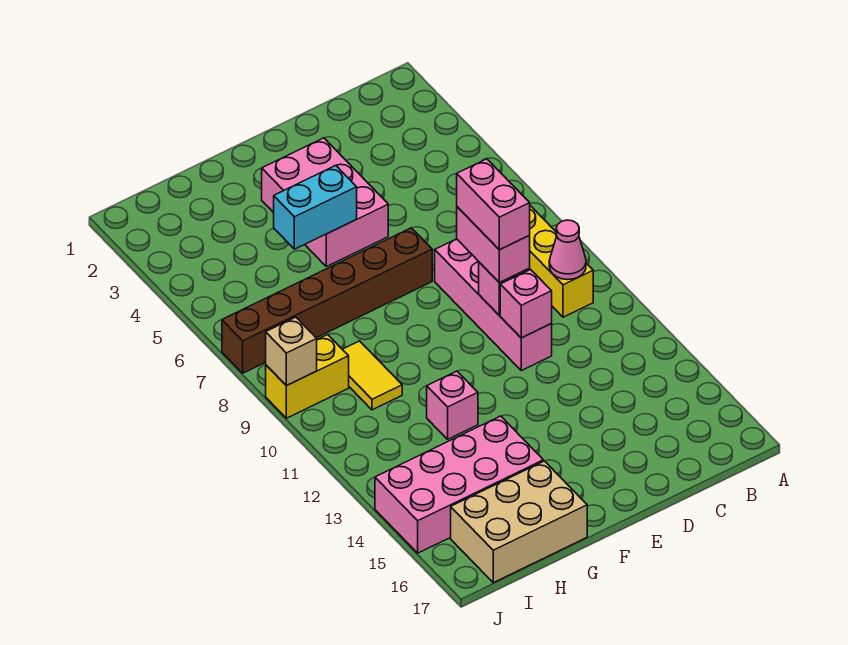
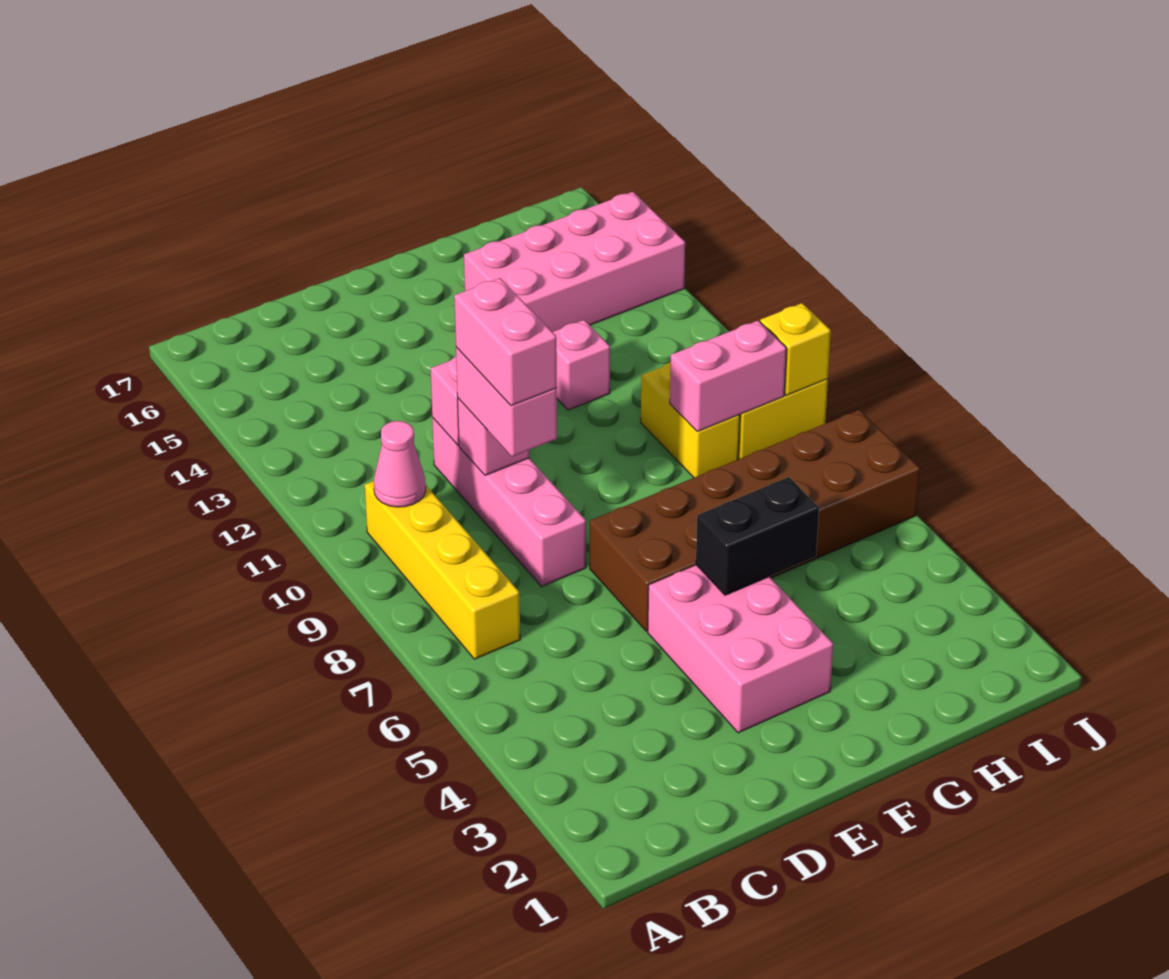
brown 1x6 brick [222,228,432,373] -> brown 2x6 brick [590,410,920,631]
cyan 1x2 brick [274,166,357,249] -> black 1x2 brick [696,477,819,595]
tan 2x3 brick [451,461,587,583] -> none
yellow 1x2 tile [342,341,402,410] -> yellow 1x2 brick [641,362,740,478]
none -> pink 1x2 brick [670,321,786,431]
tan 1x1 brick [266,317,317,386] -> yellow 1x1 brick [760,303,831,395]

